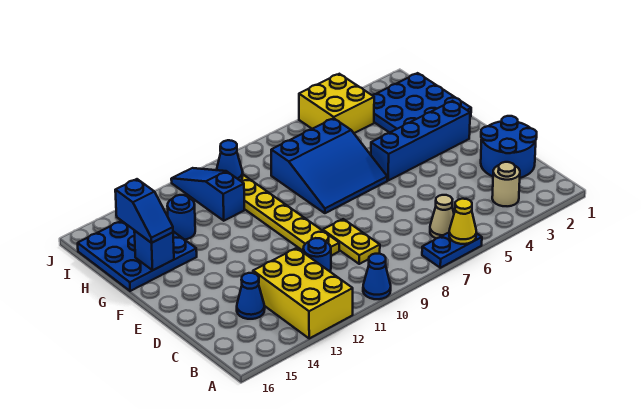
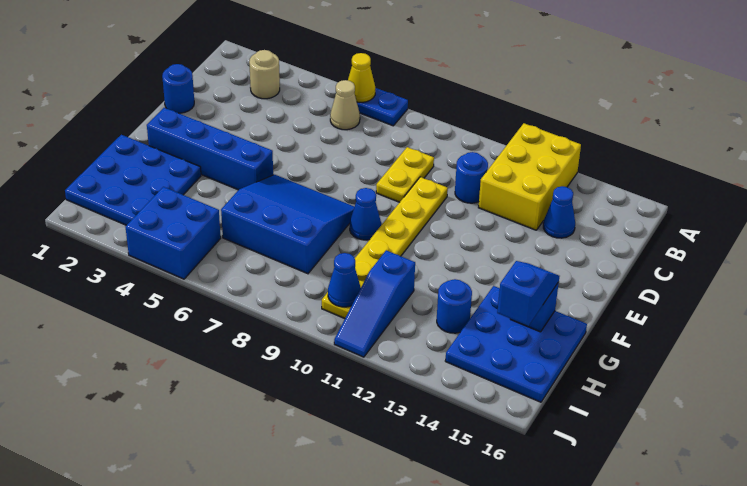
blue 1x1 cone [363,254,391,299] -> blue 1x1 cone moved to [350,188,381,240]
blue 2x2 round brick [481,116,537,178] -> blue 1x1 round brick [162,64,194,113]
yellow 2x2 brick [299,74,374,133] -> blue 2x2 brick [125,187,221,279]

